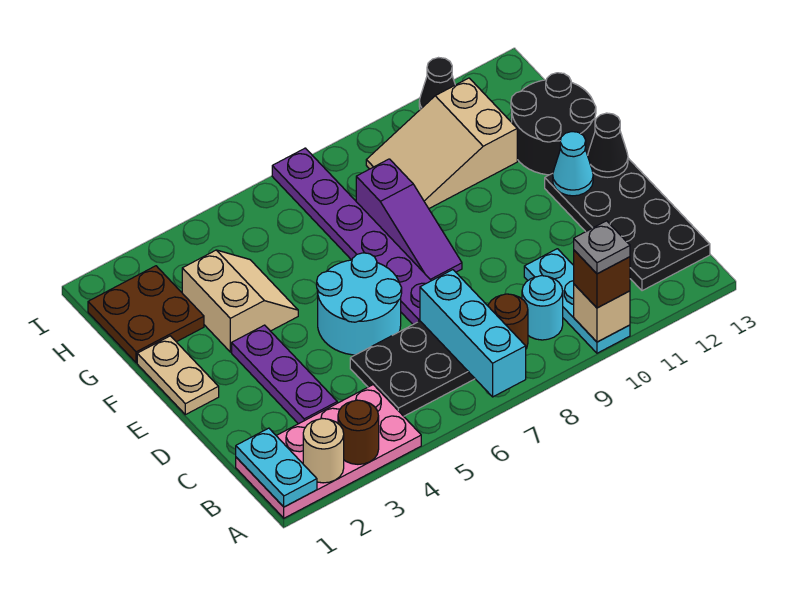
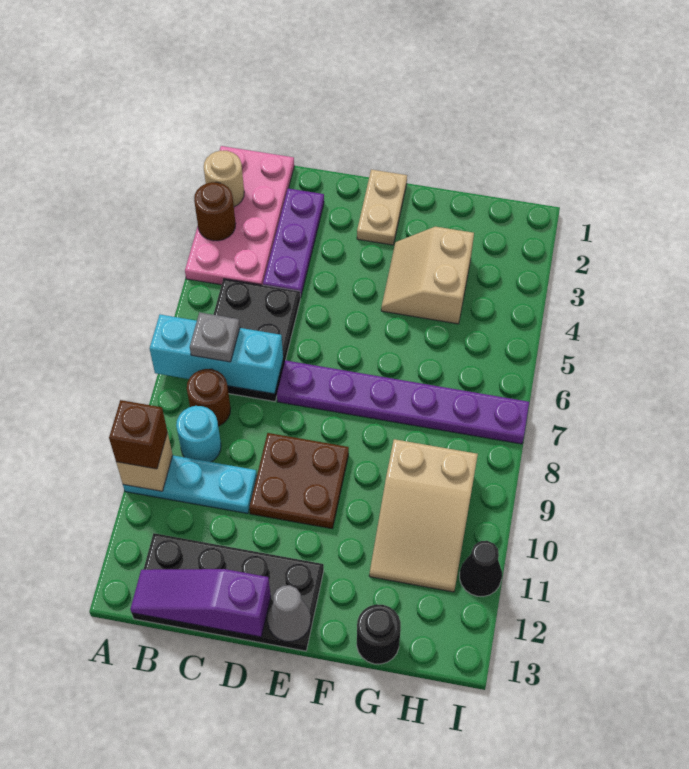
cyan 1x2 plate [236,428,317,507] -> none
grey 1x1 plate [574,221,630,274] -> grey 1x1 plate moved to [190,312,240,362]
purple 1x3 plate [232,325,337,424] -> purple 1x3 plate turned to [263,188,324,298]
cyan 2x2 round brick [317,253,402,355] -> none
tan 1x2 plate [137,336,219,415] -> tan 1x2 plate turned to [357,170,407,245]
purple 1x3 slope [356,159,462,281] -> purple 1x3 slope moved to [130,569,271,637]
cyan 1x1 cone [553,132,593,196] -> none
black 1x1 cone [588,113,628,177] -> grey 1x1 cone [267,585,311,641]
tan 2x2 slope [182,250,298,352] -> tan 2x2 slope turned to [381,227,474,324]
black 2x2 round brick [511,73,596,175] -> black 1x1 round brick [357,604,401,664]
brown 2x2 plate [88,266,204,363] -> brown 2x2 plate moved to [249,433,349,529]
tan 2x3 slope [366,78,517,208] -> tan 2x3 slope turned to [369,439,478,592]

